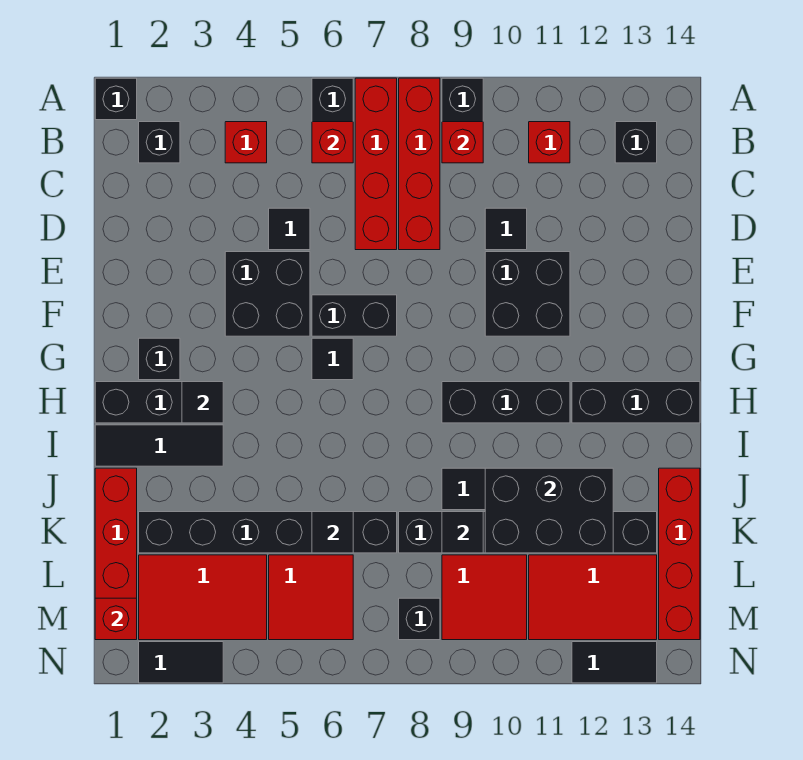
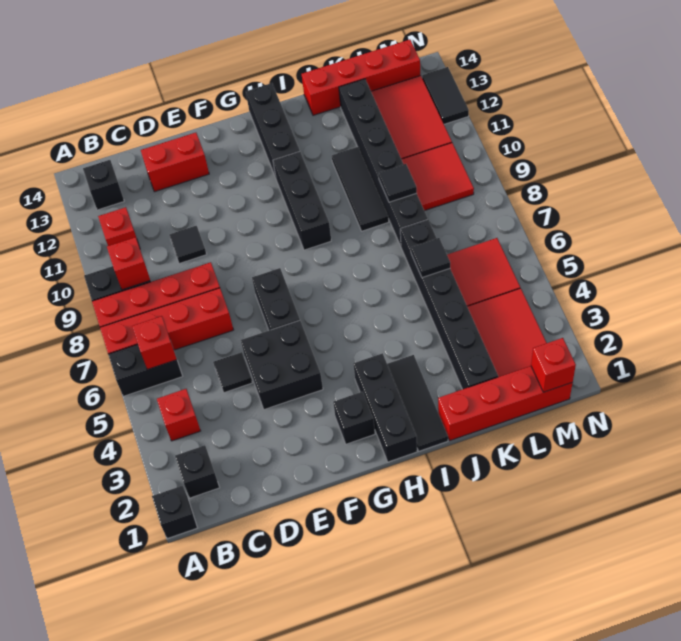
none -> red 1x2 brick [141,133,209,192]
black 2x2 brick [485,252,570,336] -> none
black 1x1 tile [312,338,353,380] -> none
black 1x1 tile [182,382,223,423] -> none
black 2x3 brick [485,468,613,553] -> none
black 1x1 brick [399,598,440,640] -> none
black 1x2 tile [139,642,223,683] -> none

